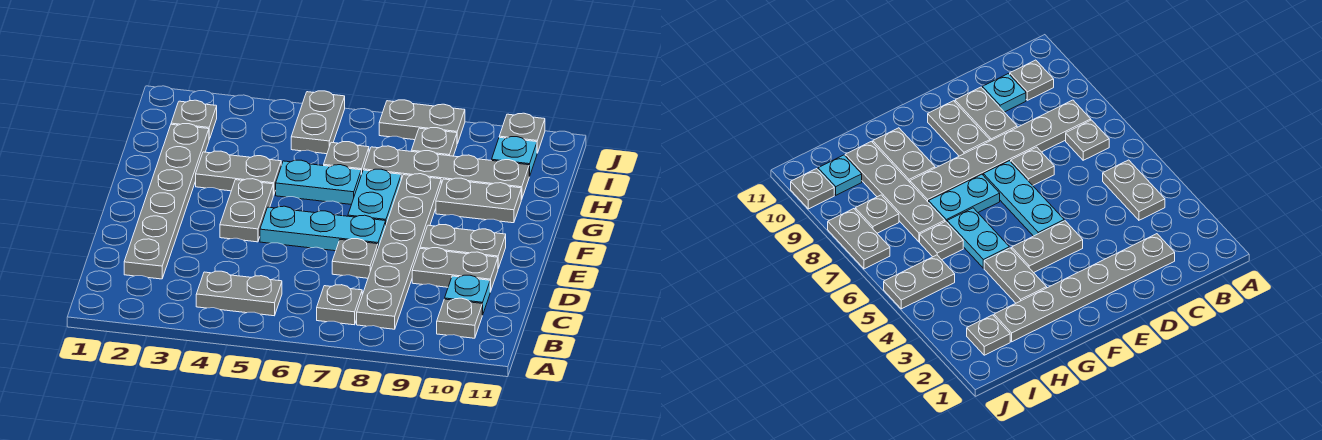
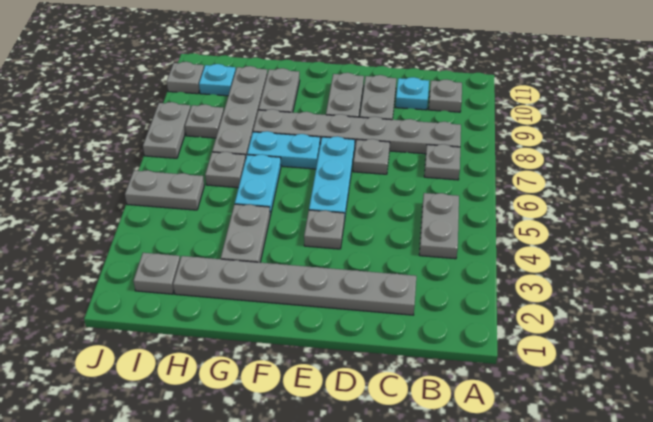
grey 1x2 plate [220,179,273,242] -> grey 1x1 plate [304,210,344,249]

